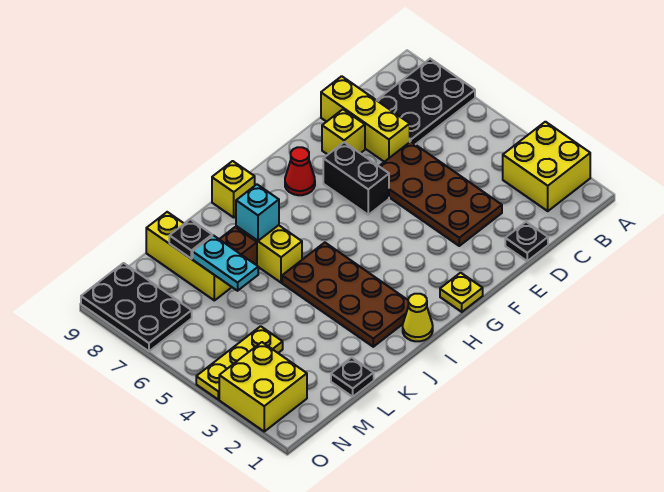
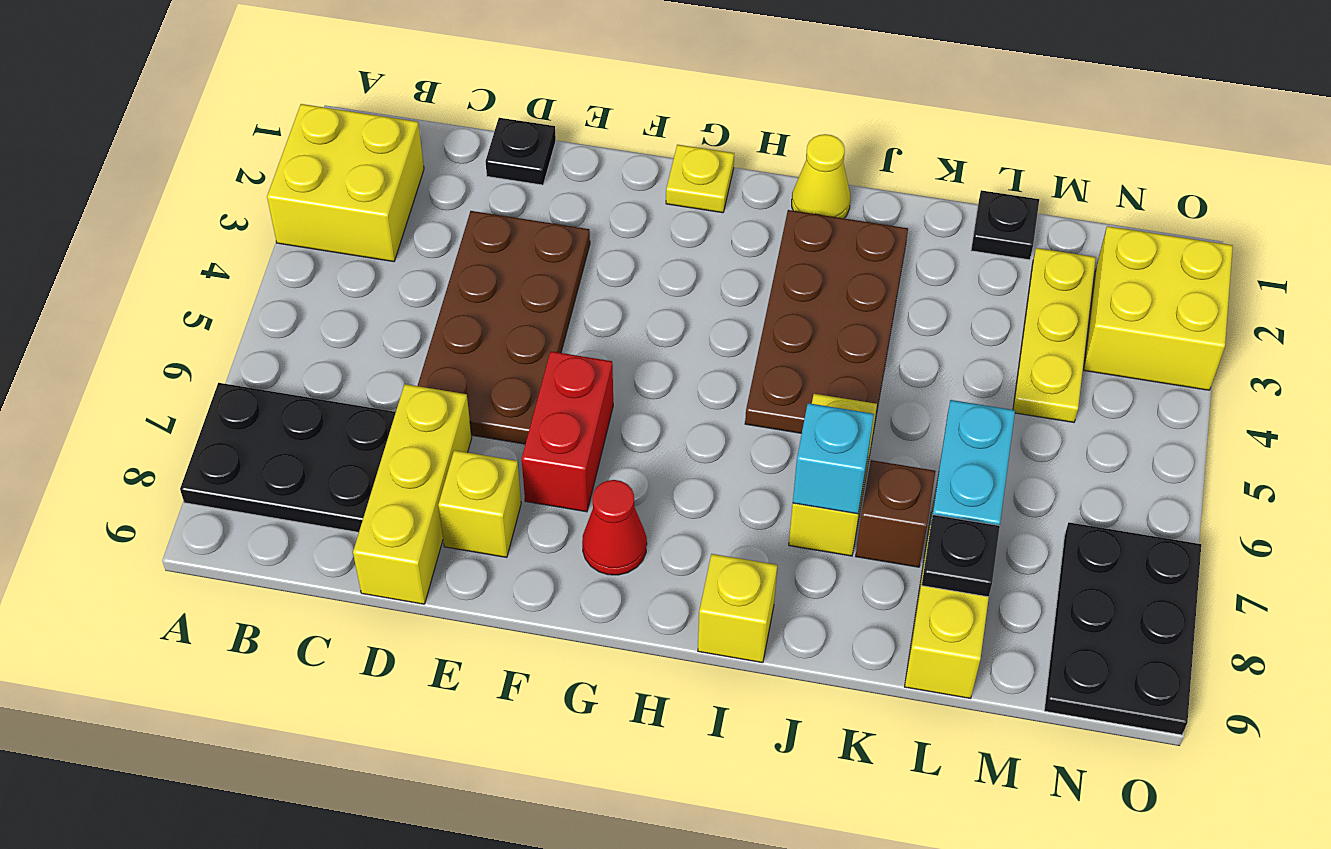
black 1x2 brick [323,142,389,215] -> red 1x2 brick [522,351,613,512]
yellow 1x3 plate [196,326,283,399] -> yellow 1x3 plate turned to [1013,248,1096,422]

